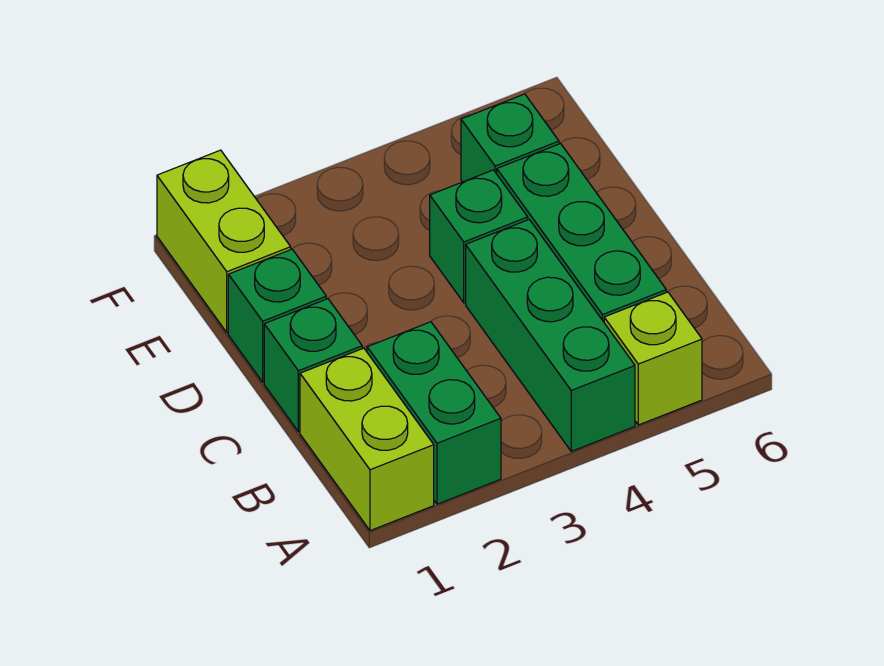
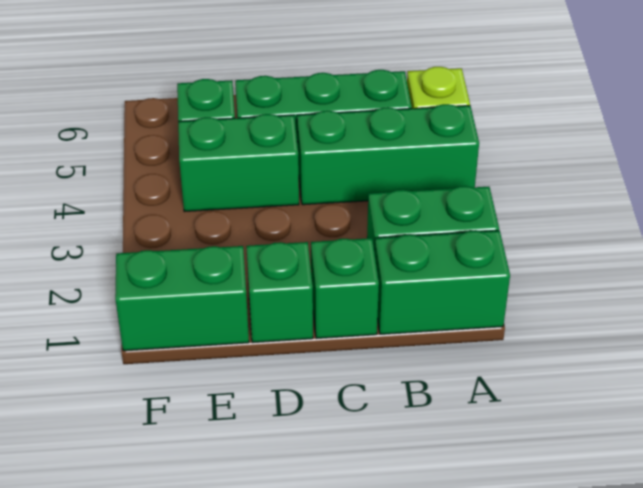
lime 1x2 brick [300,348,434,531] -> green 1x2 brick [375,231,510,334]
green 1x1 brick [430,170,528,303] -> green 1x2 brick [178,114,299,212]
lime 1x2 brick [157,150,291,333] -> green 1x2 brick [115,246,249,351]

